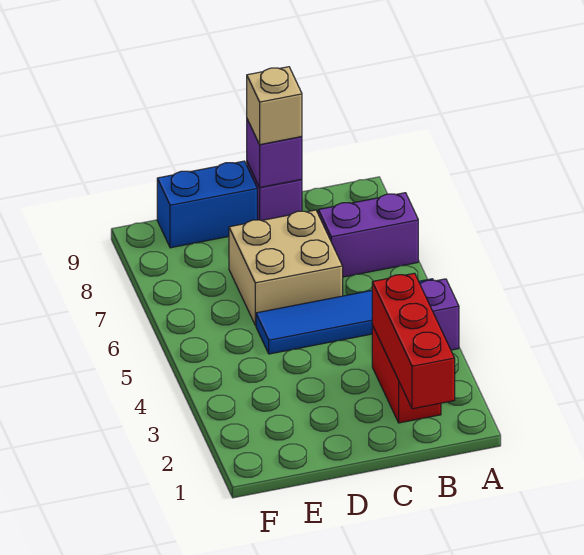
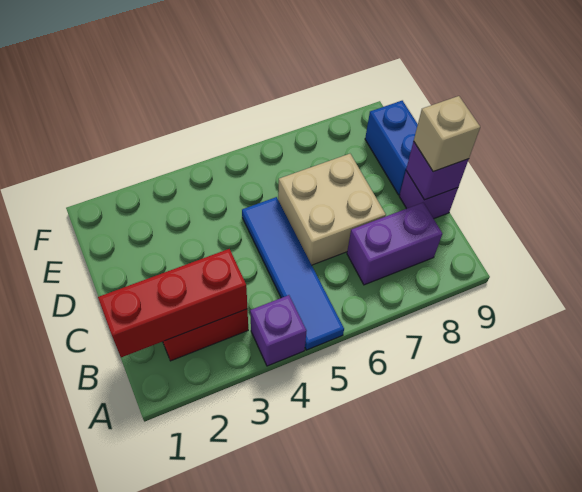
purple 1x2 brick [318,193,418,277] -> purple 1x2 brick turned to [347,202,442,285]

